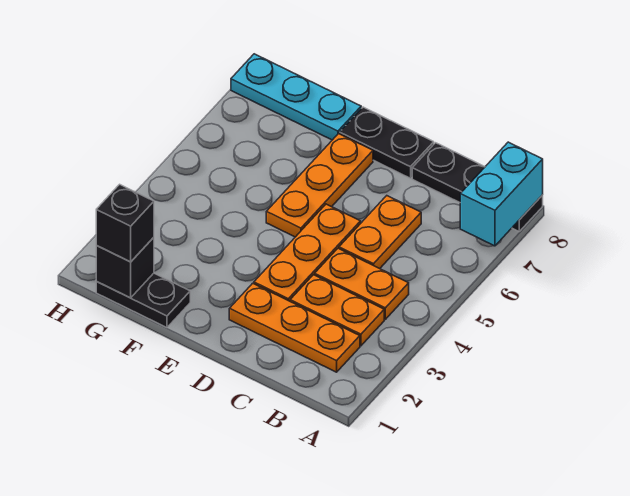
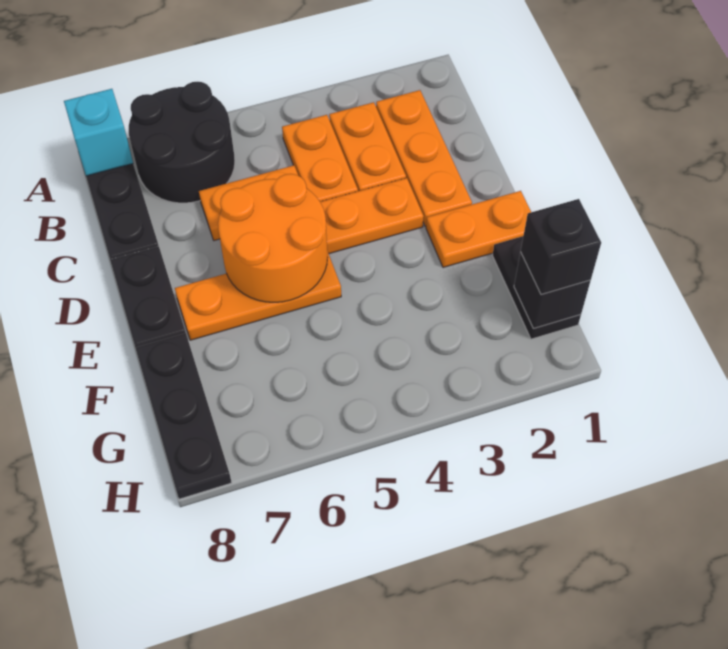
none -> black 2x2 round brick [129,82,235,203]
cyan 1x2 brick [460,142,543,246] -> cyan 1x1 brick [64,89,133,176]
none -> orange 2x2 round brick [218,174,327,302]
none -> orange 1x2 plate [426,191,531,267]
cyan 1x3 plate [231,54,361,140] -> black 1x3 plate [135,333,232,499]

